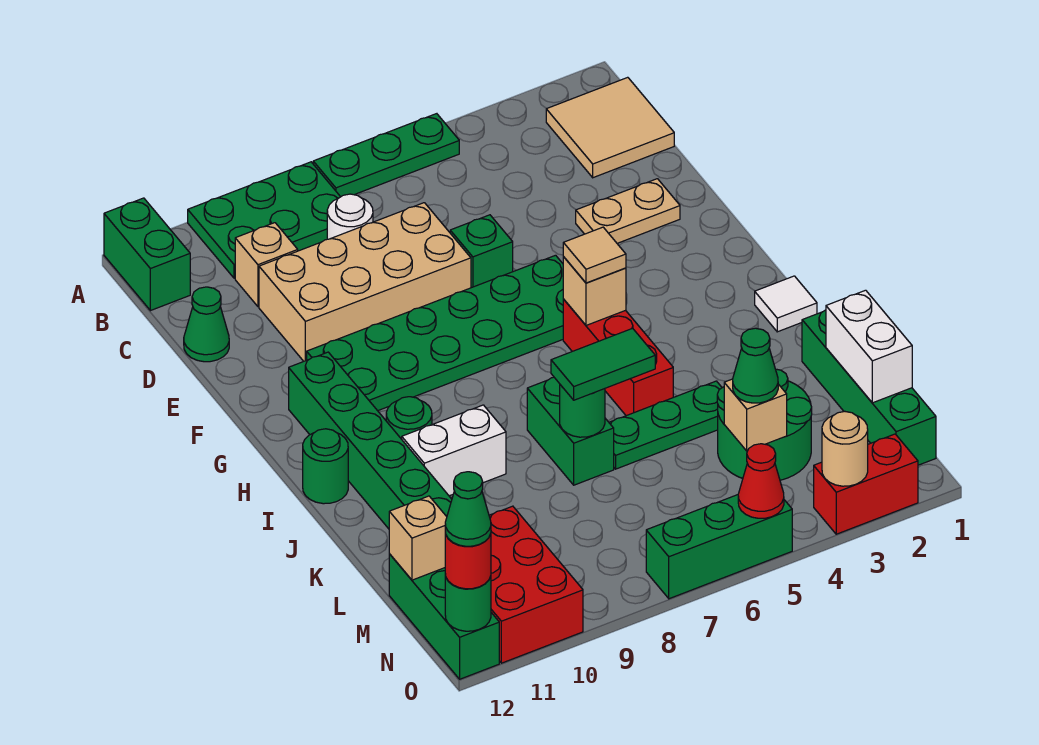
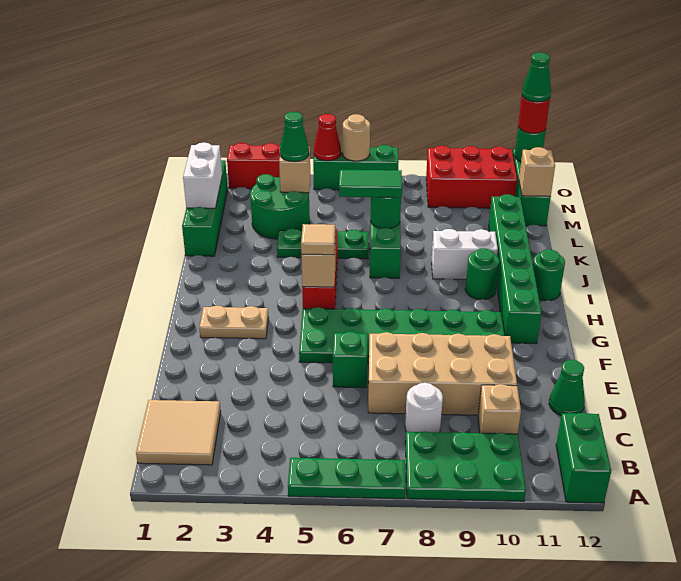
tan 1x2 plate [576,179,680,243] -> tan 1x2 plate moved to [199,306,269,339]
white 1x1 tile [755,276,817,332] -> none
red 2x3 brick [489,506,583,663] -> red 2x3 brick turned to [426,146,517,208]
tan 1x1 round brick [822,412,868,486] -> tan 1x1 round brick moved to [342,114,370,161]

